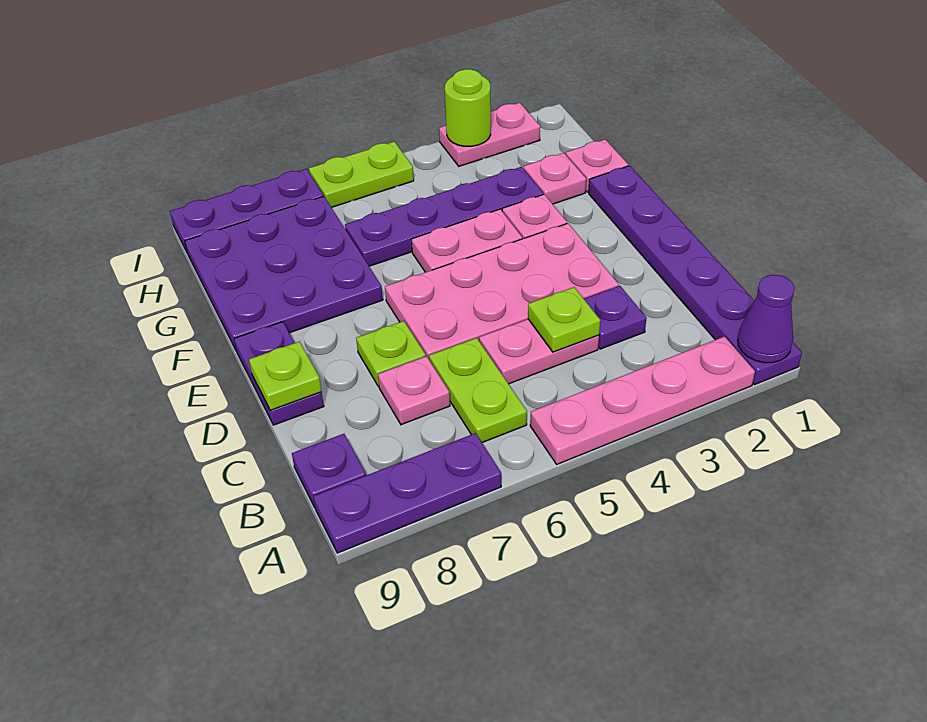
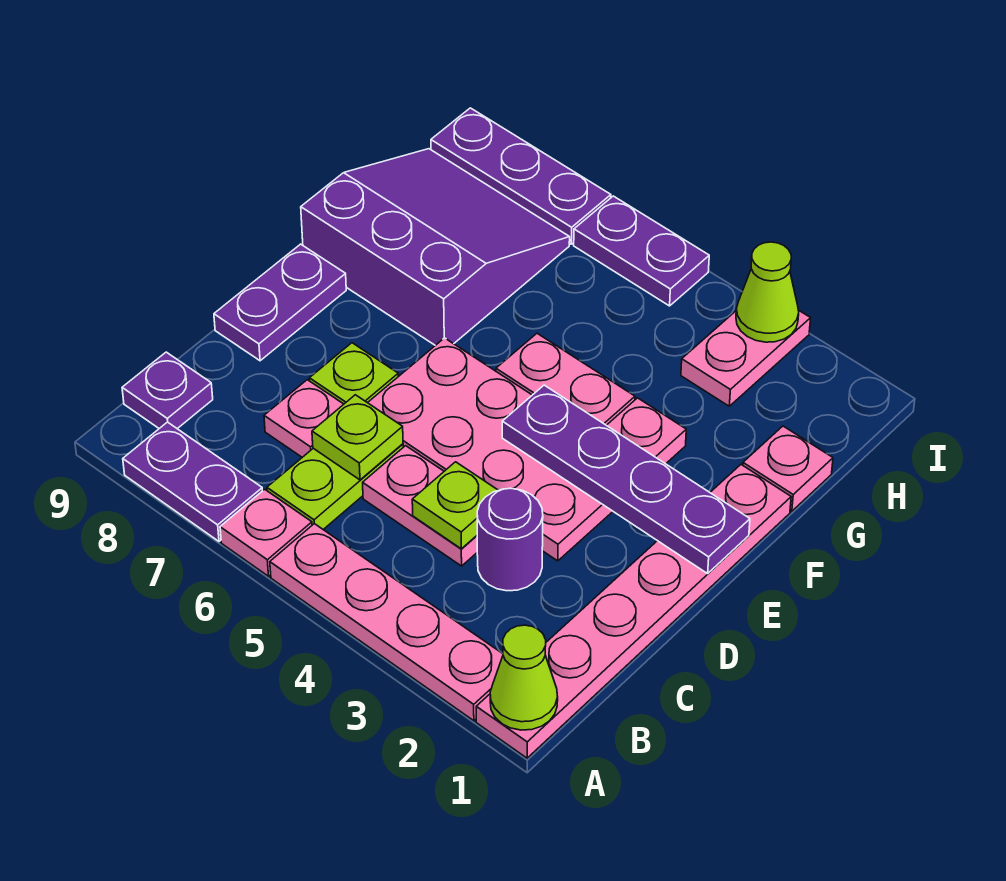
purple 1x6 plate [589,166,802,385] -> pink 1x6 plate [476,465,791,758]
purple 1x1 cone [737,275,794,363] -> lime 1x1 cone [490,625,558,730]
purple 1x3 plate [313,433,501,553] -> purple 1x2 plate [123,422,262,541]
purple 1x1 plate [584,286,646,349] -> purple 1x1 round brick [477,488,543,591]
lime 1x1 plate [249,342,321,410] -> lime 1x1 plate moved to [312,395,403,480]
purple 3x3 plate [185,196,383,351] -> purple 3x3 slope [301,149,570,345]
pink 1x1 plate [524,153,586,204] -> pink 1x1 plate moved to [220,489,312,576]
purple 1x4 plate [345,167,543,266] -> purple 1x4 plate moved to [502,385,750,574]
pink 1x2 plate [439,103,540,166] -> pink 1x2 plate turned to [681,311,811,406]
lime 1x1 round brick [445,69,491,146] -> lime 1x1 cone [736,242,799,342]
lime 1x2 plate [309,142,414,207] -> purple 1x2 plate [574,196,709,306]

